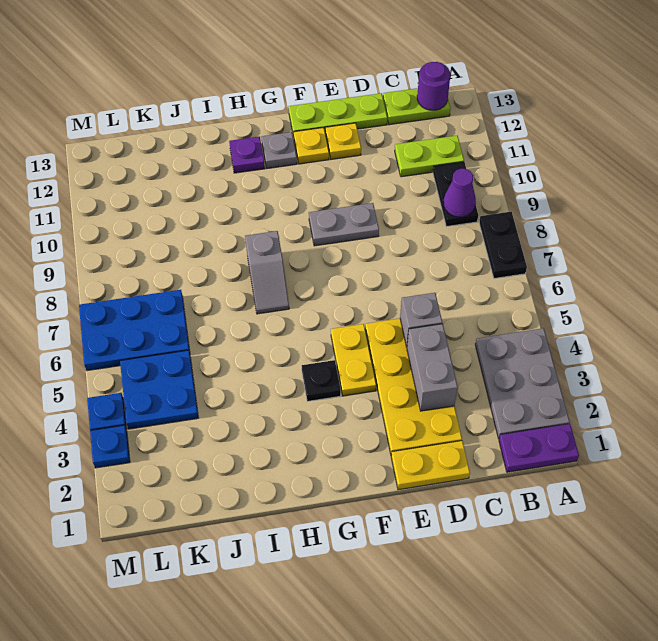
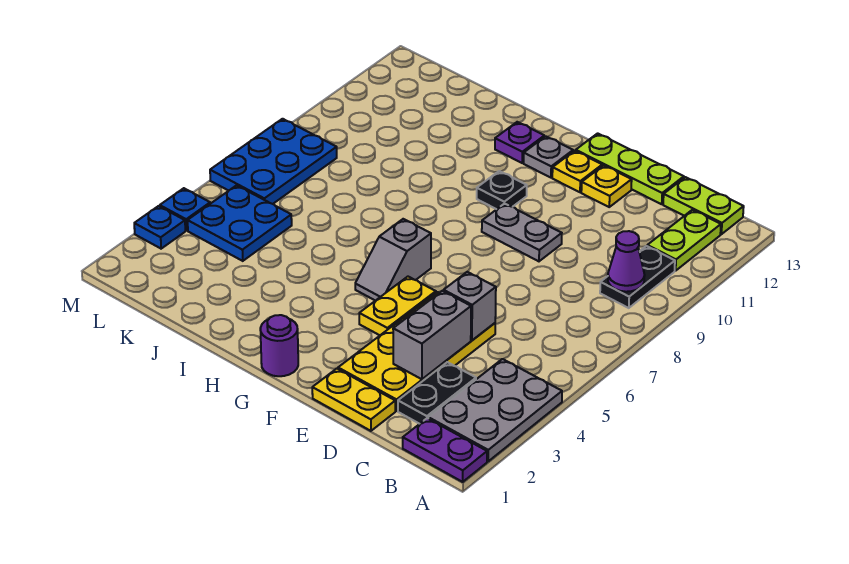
black 1x2 plate [479,212,527,278] -> black 1x2 plate moved to [398,362,476,424]
lime 1x2 plate [395,136,464,177] -> lime 1x2 plate turned to [647,210,721,271]
purple 1x1 round brick [417,62,450,110] -> purple 1x1 round brick moved to [260,315,298,376]
black 1x1 plate [302,360,341,401] -> black 1x1 plate moved to [477,171,527,209]
grey 1x2 slope [245,231,289,314] -> grey 1x2 slope moved to [355,219,431,301]
blue 2x3 plate [79,290,190,371] -> blue 2x3 plate turned to [210,119,337,204]

